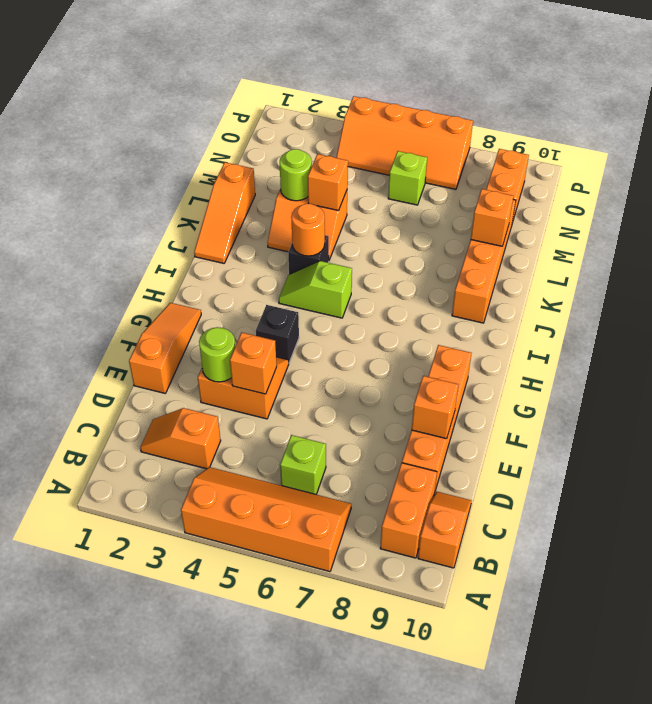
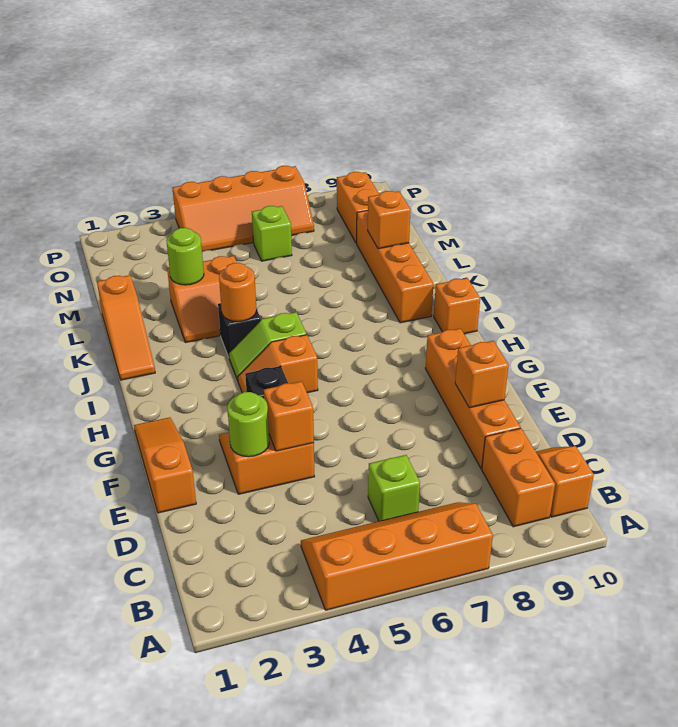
orange 1x2 slope [140,408,221,469] -> orange 1x2 slope moved to [238,335,318,393]
orange 1x1 brick [308,154,348,211] -> orange 1x1 brick moved to [434,278,480,334]

